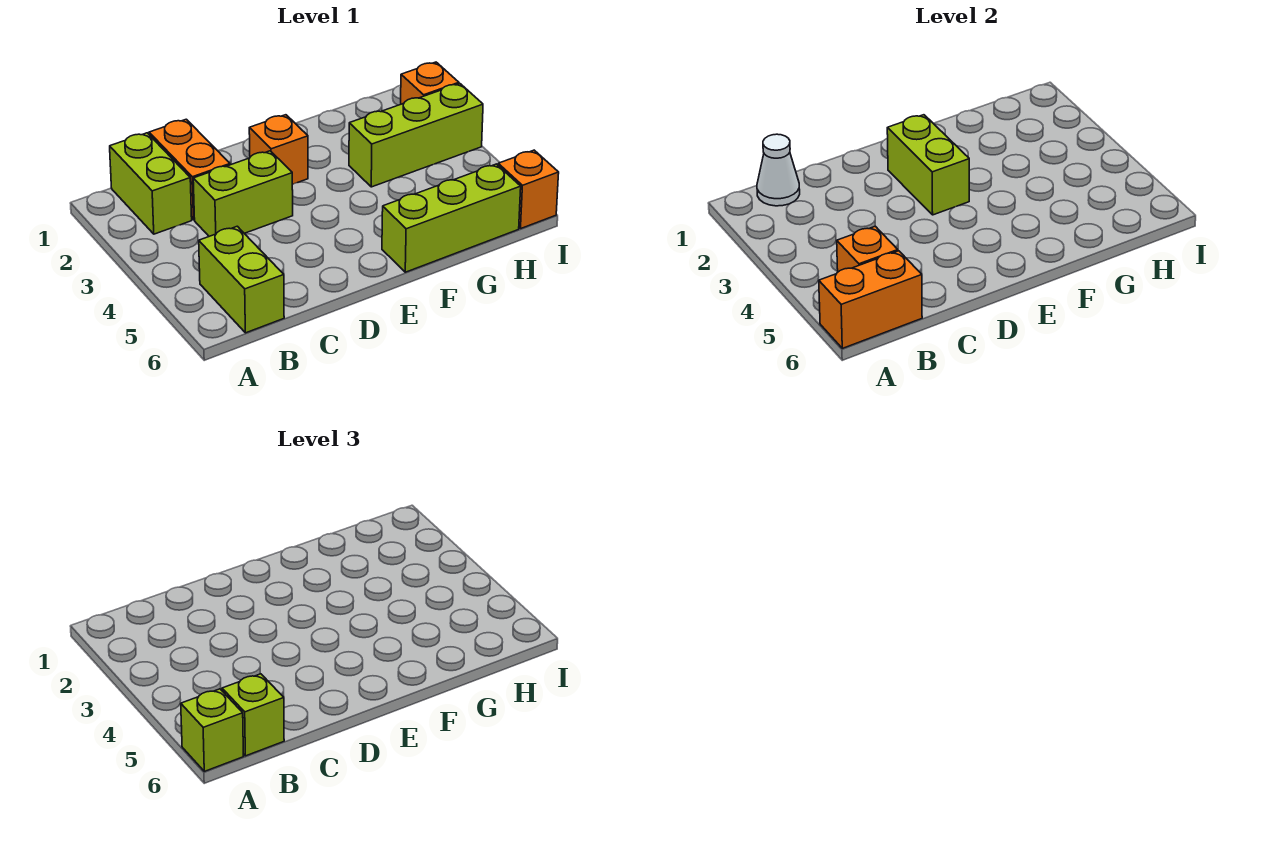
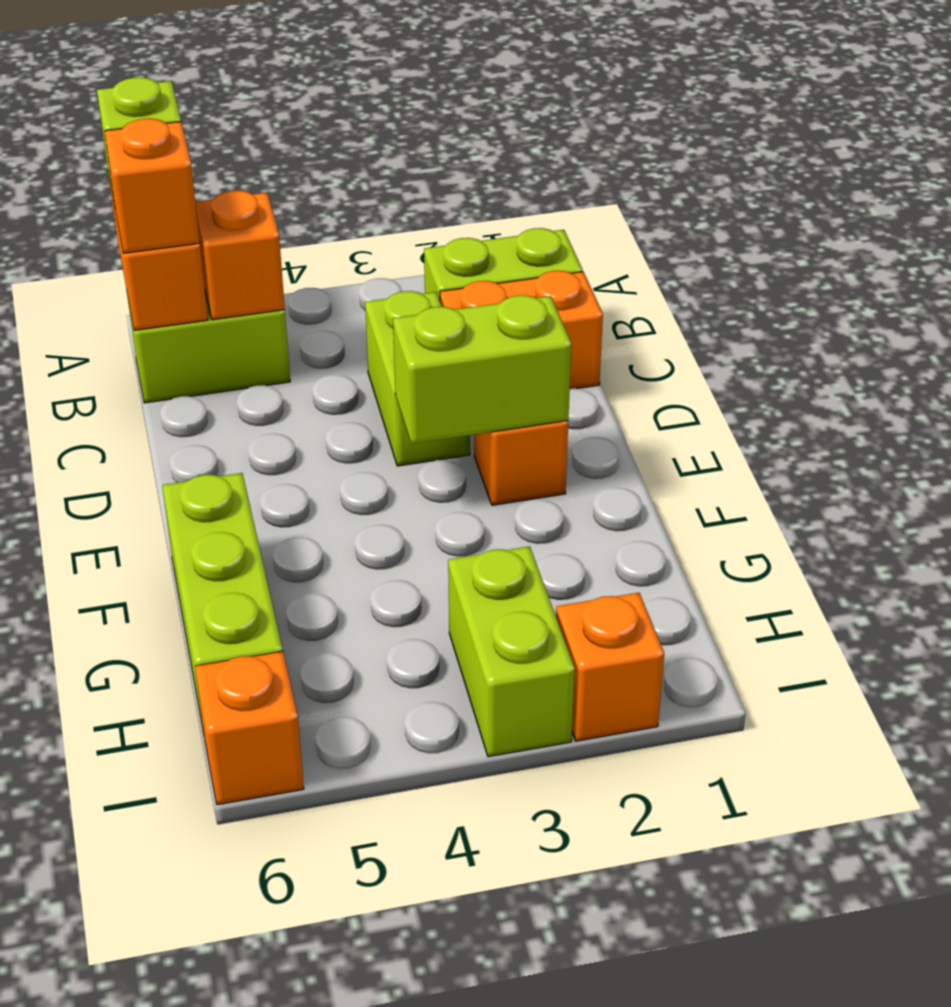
white 1x1 cone [757,134,800,206] -> none
lime 1x1 brick [222,674,284,756] -> orange 1x1 brick [105,118,200,253]
lime 1x3 brick [349,84,483,187] -> lime 1x2 brick [448,546,575,757]

